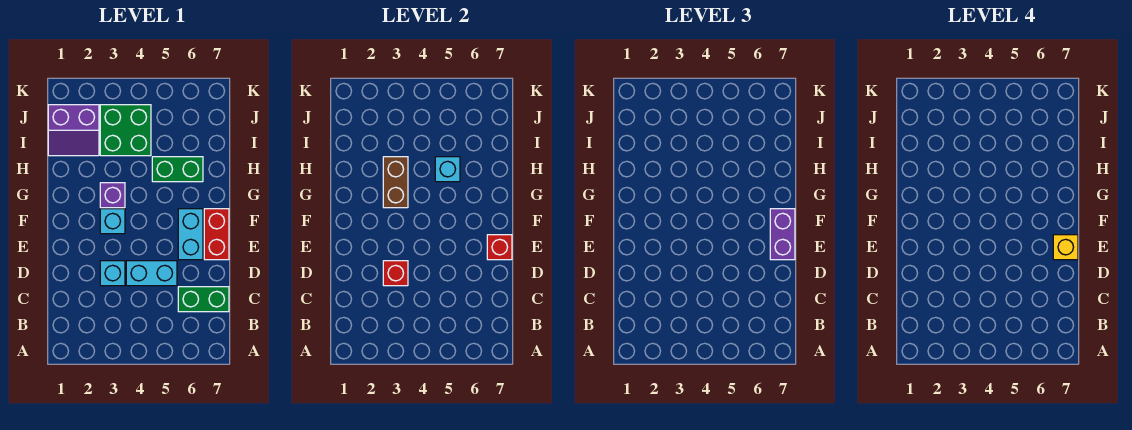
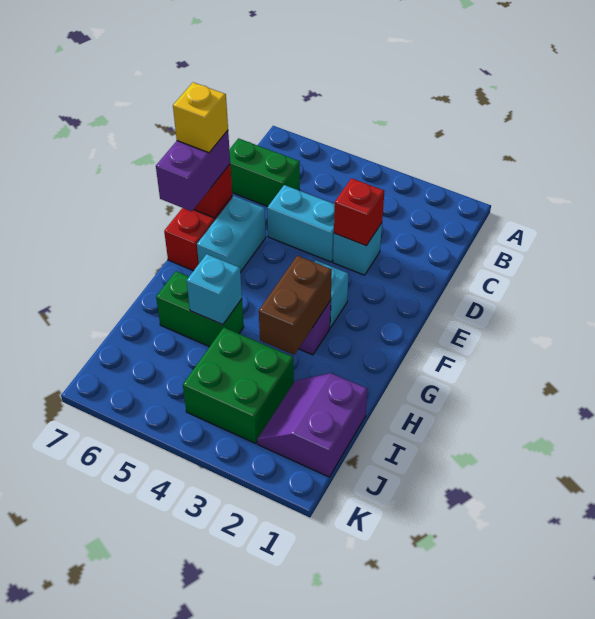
purple 2x2 slope [48,105,99,156] -> purple 2x2 slope turned to [257,373,368,477]

